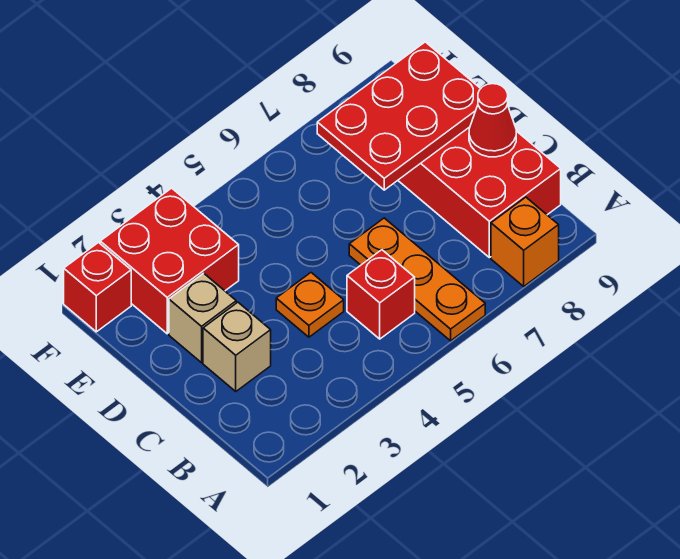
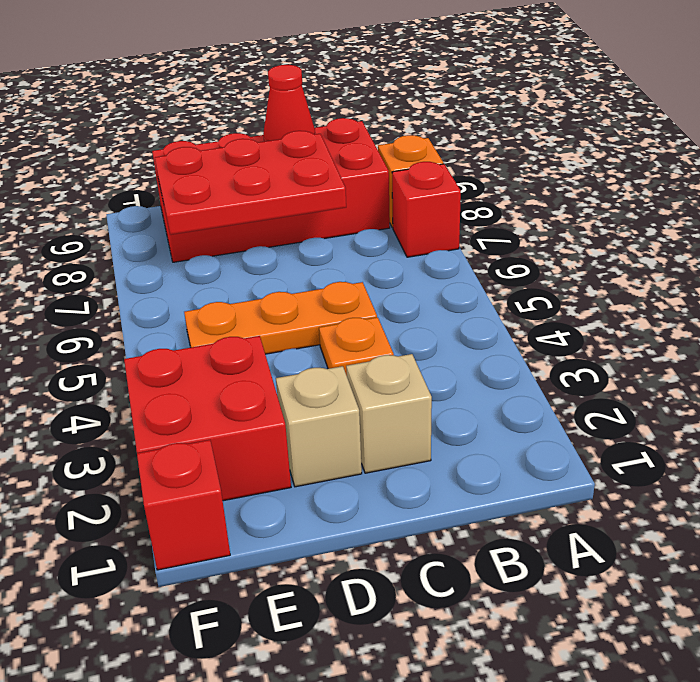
orange 1x3 plate [349,218,485,341] -> orange 1x3 plate moved to [184,282,377,354]
red 1x1 brick [347,250,415,339] -> red 1x1 brick moved to [392,162,461,257]
red 2x3 plate [317,42,481,190] -> red 2x3 plate turned to [155,131,346,235]

